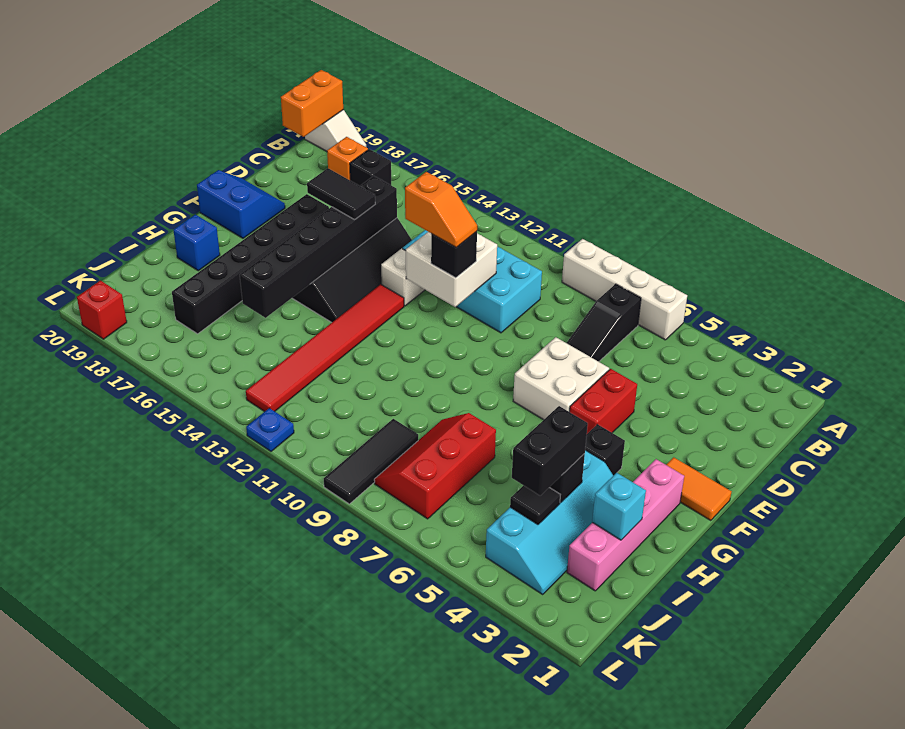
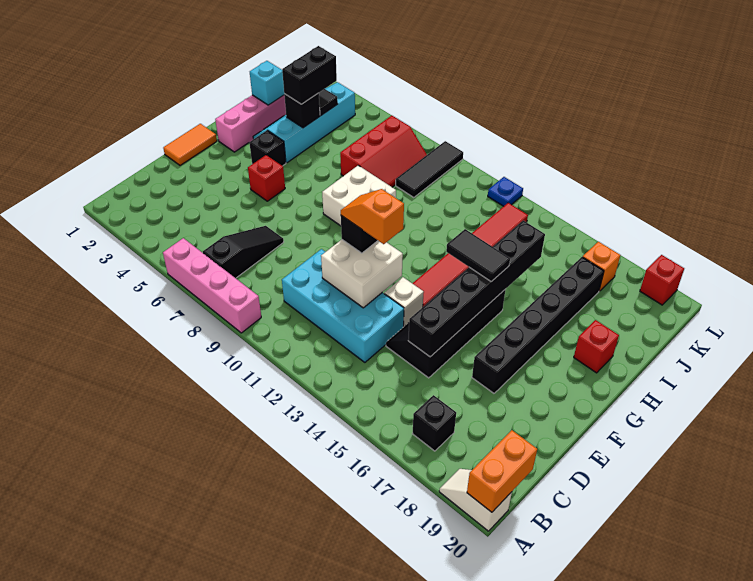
white 1x4 brick [562,239,687,340] -> pink 1x4 brick [163,238,261,333]
orange 1x1 brick [327,137,368,180] -> orange 1x1 brick moved to [583,242,620,291]
red 1x2 brick [570,369,637,434] -> red 1x1 brick [248,155,285,201]
white 2x2 brick [513,337,609,420] -> white 2x2 brick moved to [322,165,396,226]
black 1x2 tile [307,168,375,220] -> black 1x2 tile moved to [446,229,510,282]
blue 2x2 slope [197,170,285,238] -> none
orange 1x2 tile [666,457,732,521] -> orange 1x2 tile turned to [163,124,217,165]
blue 1x1 brick [174,214,220,271] -> red 1x1 brick [574,320,619,373]

